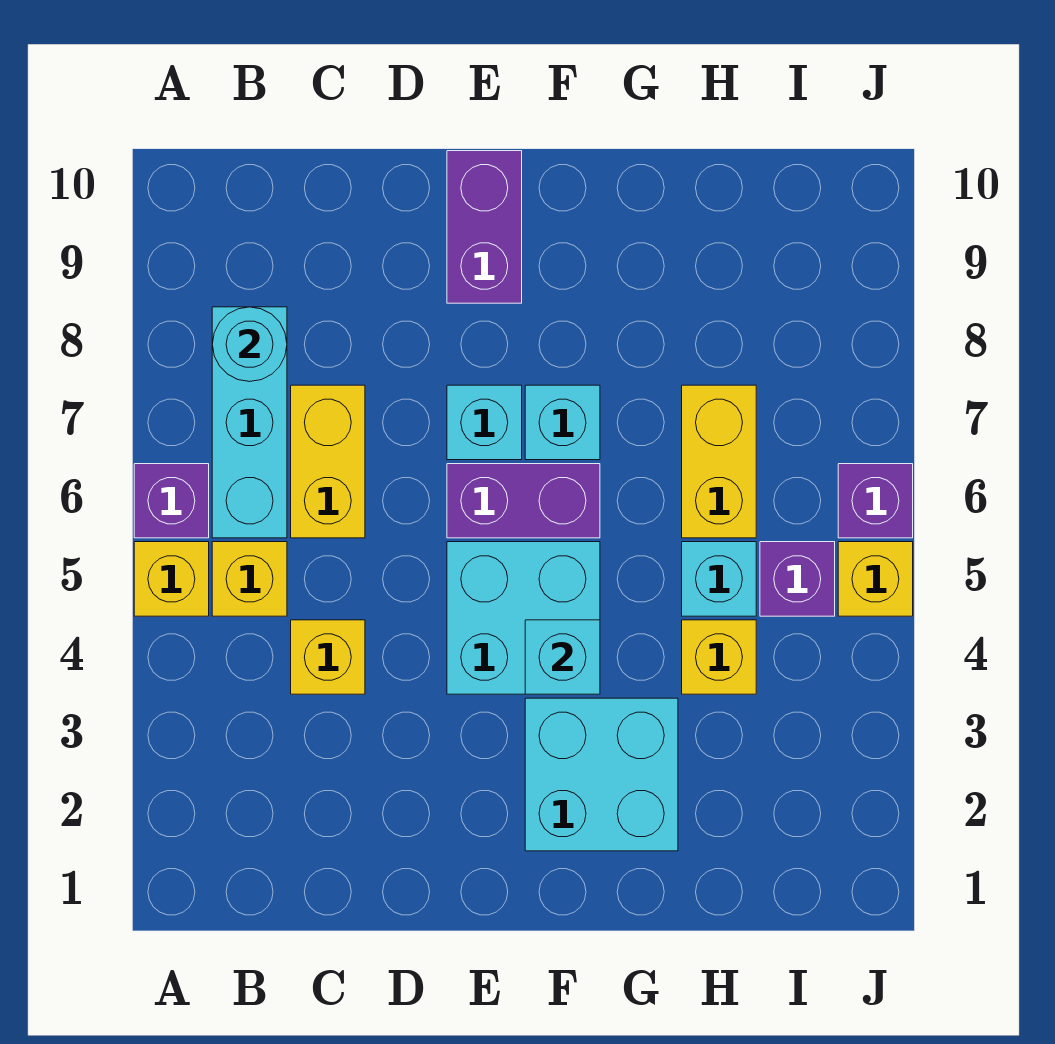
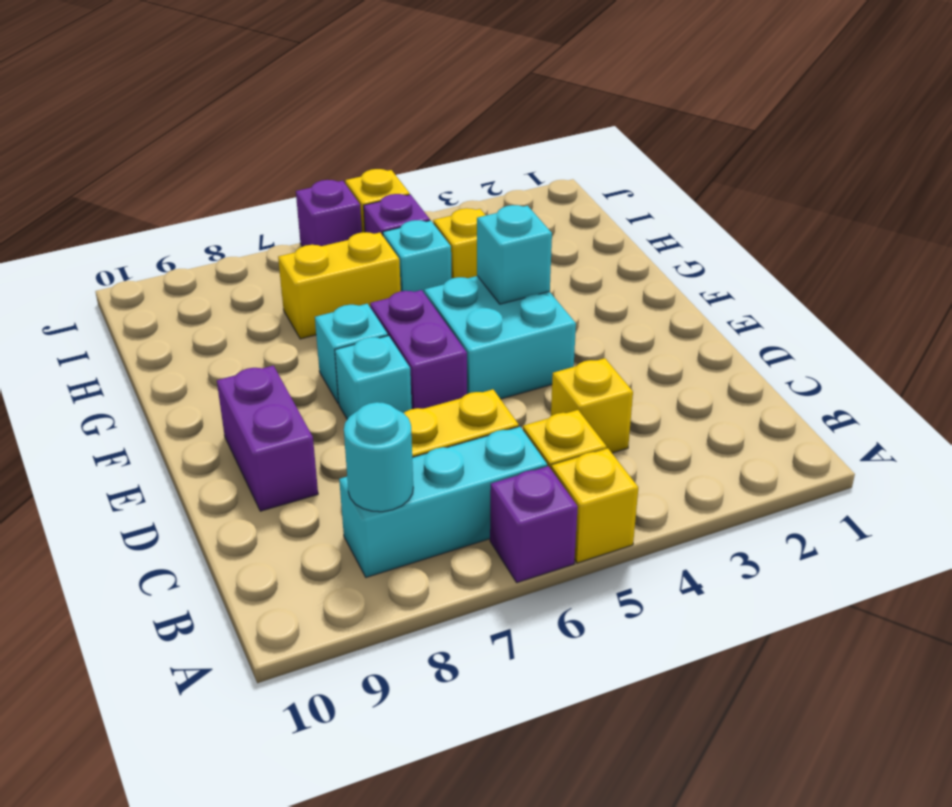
purple 1x2 brick [447,151,522,303] -> purple 1x2 brick turned to [217,366,318,511]
cyan 2x2 brick [525,698,678,851] -> none

